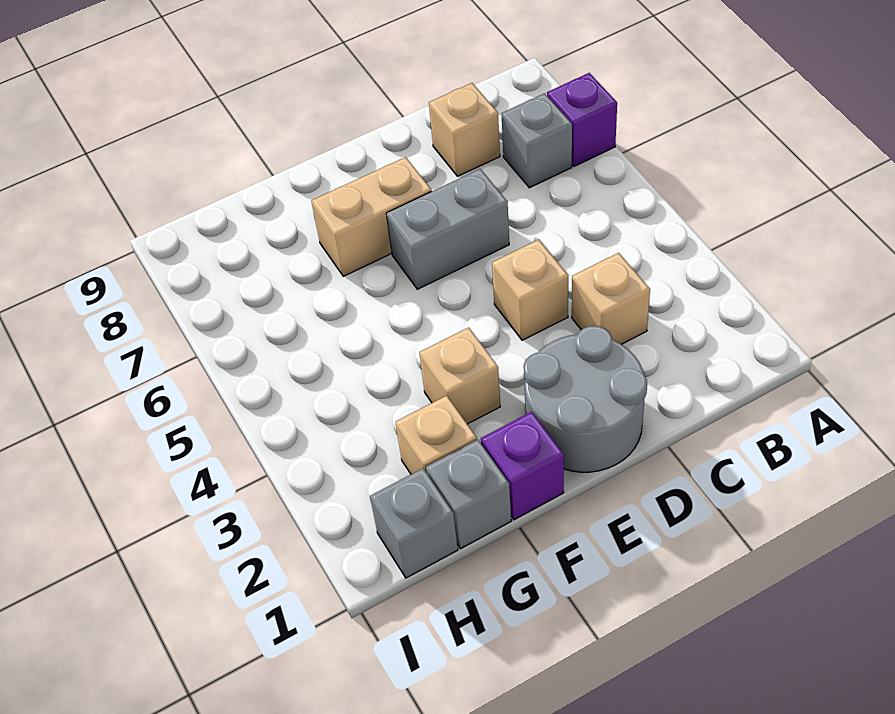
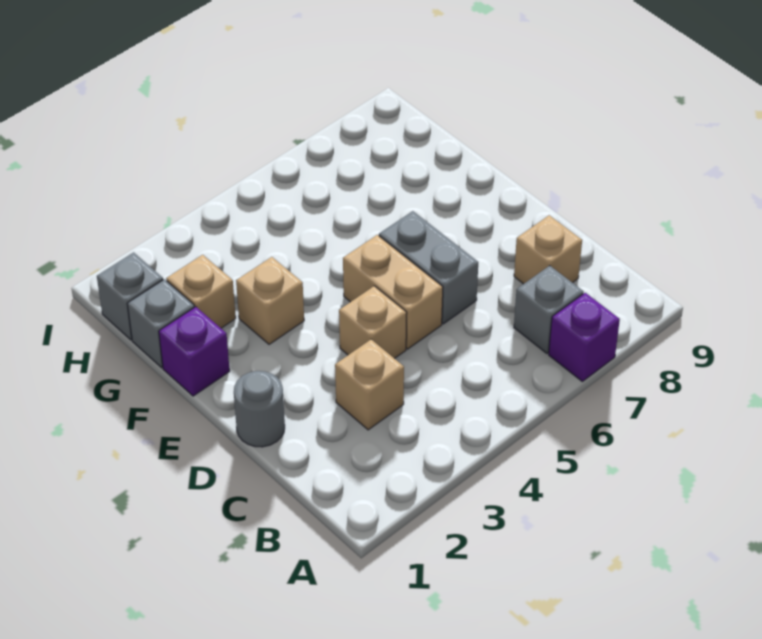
grey 2x2 round brick [524,326,647,472] -> grey 1x1 round brick [234,371,285,447]
tan 1x2 brick [311,157,431,276] -> tan 1x2 brick moved to [343,235,443,349]

